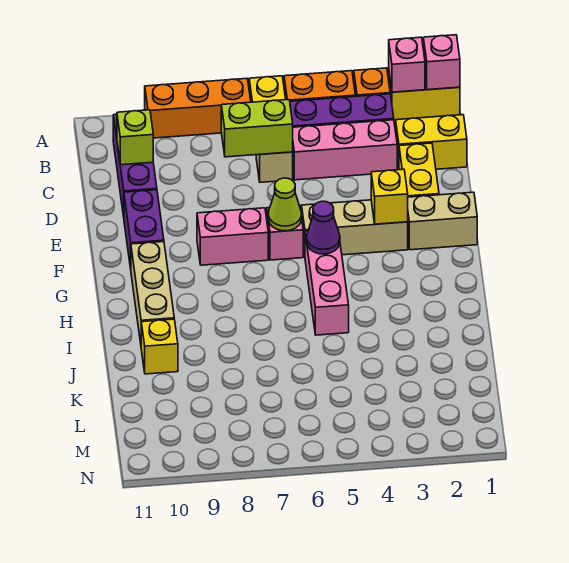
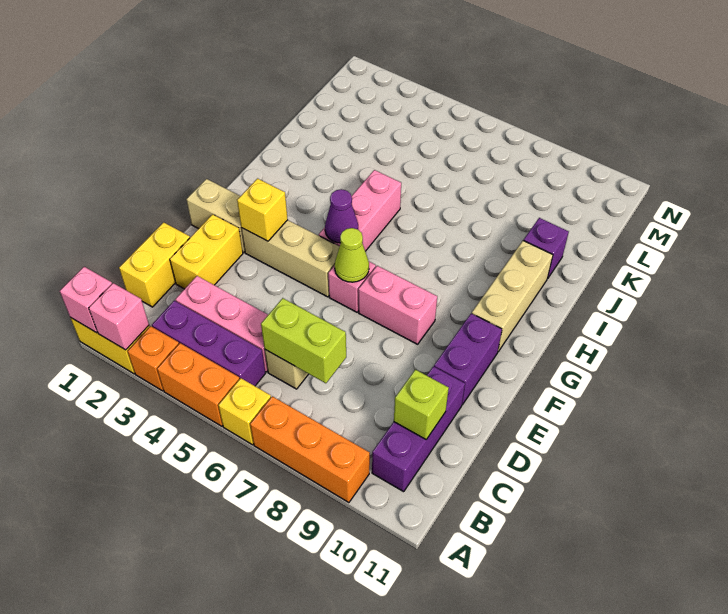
yellow 1x2 brick [396,115,467,169] -> yellow 1x2 brick turned to [119,222,190,307]
yellow 1x1 brick [141,319,178,374] -> purple 1x1 brick [524,218,569,279]

